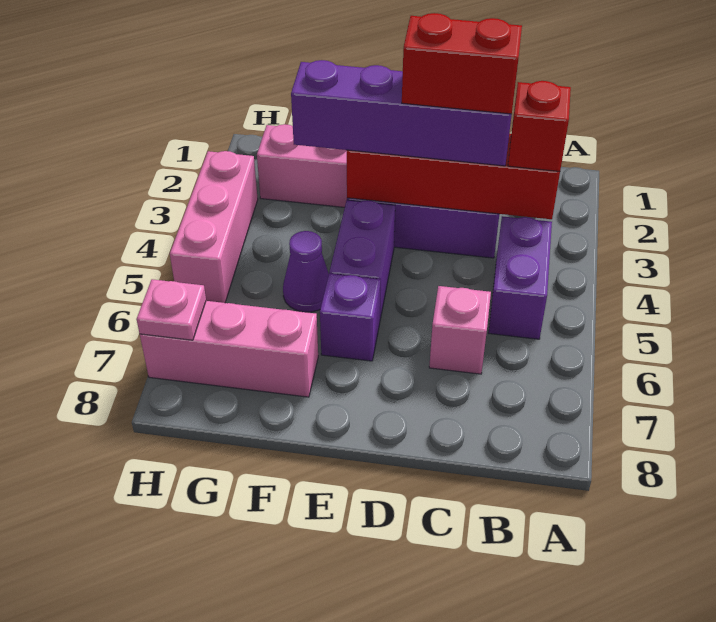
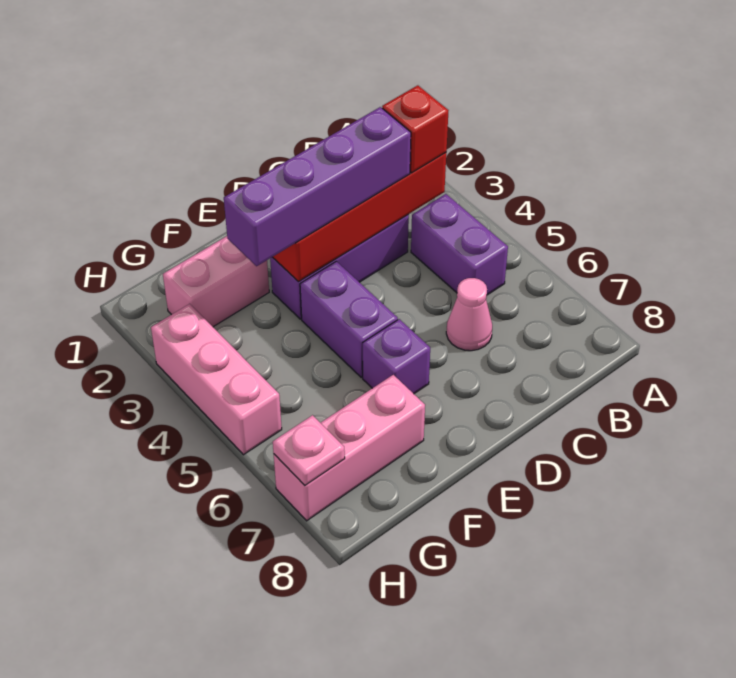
red 1x2 brick [402,13,522,114] -> none
pink 1x1 brick [429,286,491,374] -> pink 1x1 cone [446,278,492,351]
purple 1x1 cone [283,231,329,312] -> none

